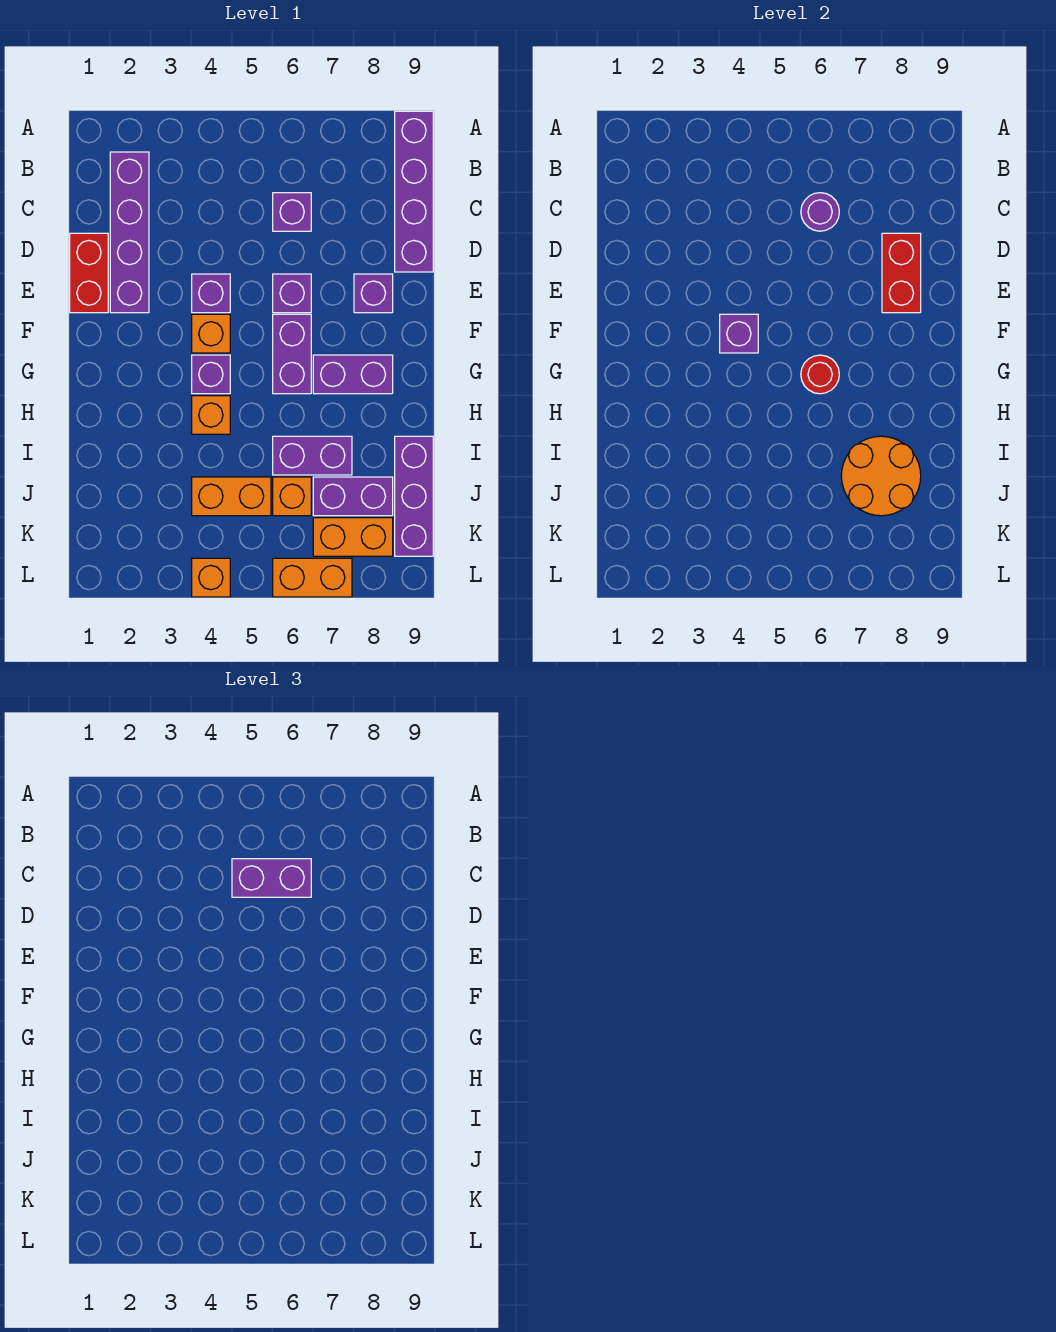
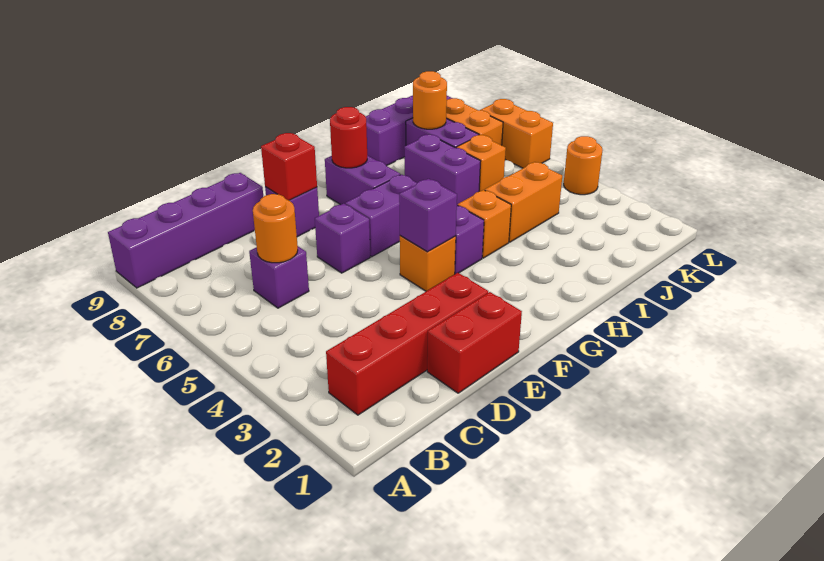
purple 1x4 brick [110,152,149,313] -> red 1x4 brick [326,273,488,415]
purple 1x2 brick [232,859,311,897] -> none
purple 1x1 round brick [801,193,839,231] -> orange 1x1 round brick [253,194,298,263]
red 1x2 brick [882,233,921,313] -> red 1x1 brick [261,133,317,200]
purple 1x1 brick [192,274,230,313] -> none
red 1x1 round brick [801,355,839,394] -> red 1x1 round brick moved to [330,107,367,168]
orange 2x2 round brick [841,436,921,516] -> orange 1x1 round brick [413,71,447,129]
orange 1x2 brick [192,477,271,516] -> orange 1x2 brick turned to [485,162,562,242]
orange 1x1 brick [192,558,230,597] -> orange 1x1 round brick [564,136,602,195]

